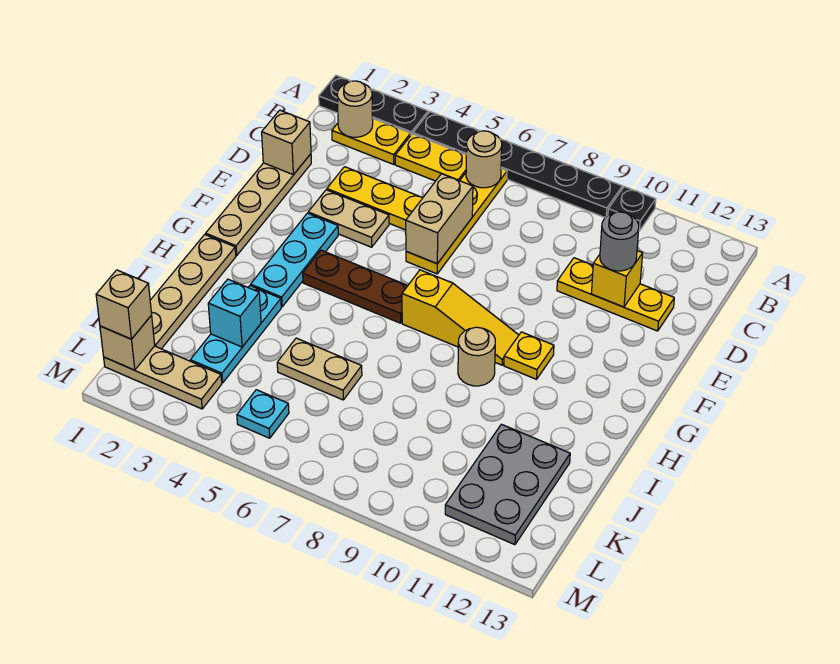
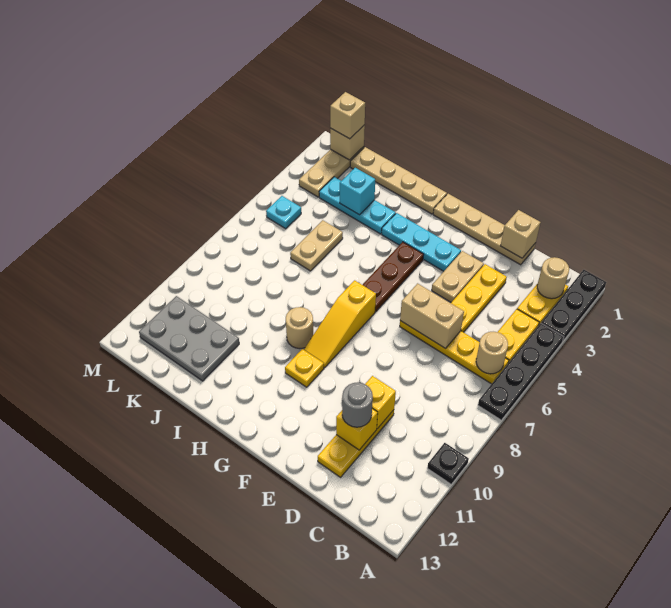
black 1x6 plate [413,112,623,218] -> black 1x4 plate [478,323,564,420]
none -> yellow 1x1 brick [365,376,396,429]

